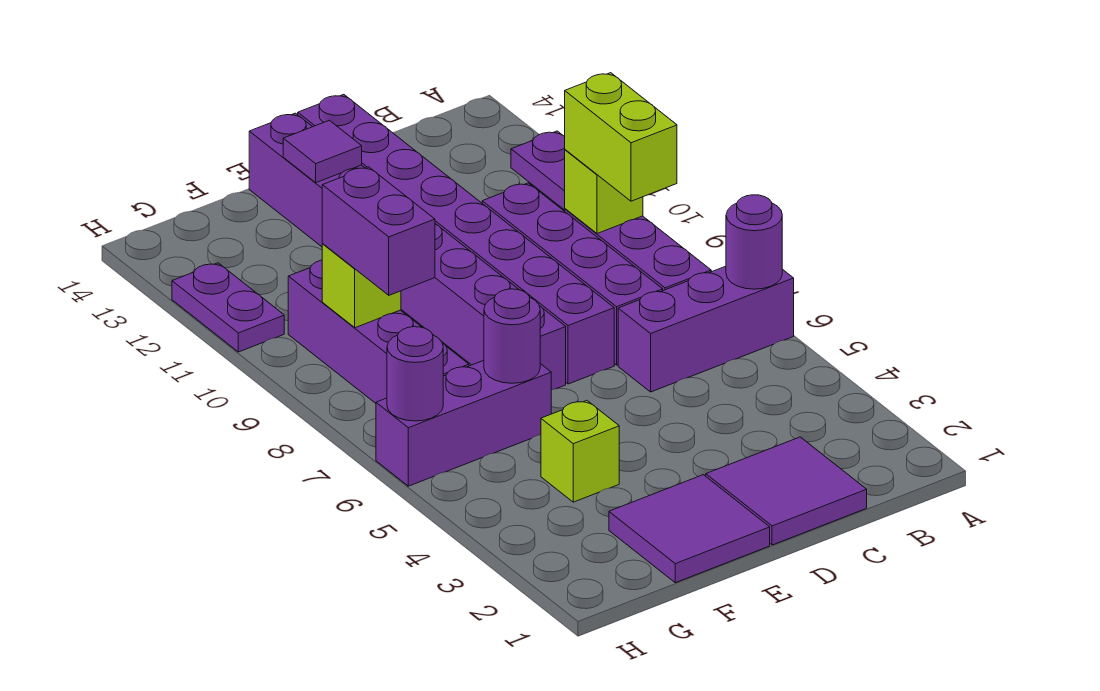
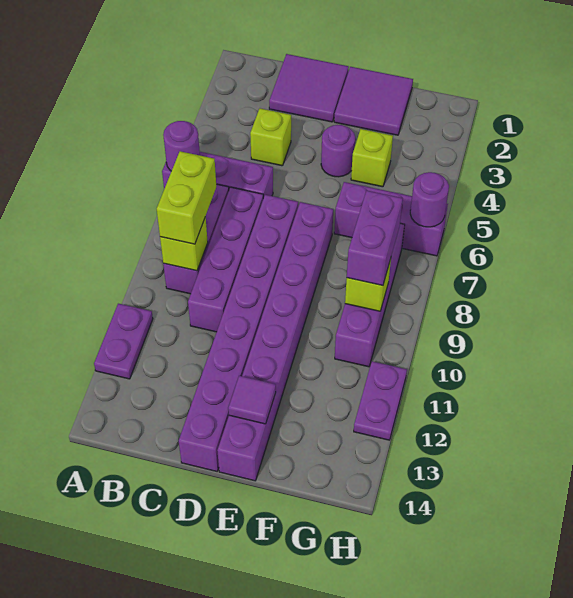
none -> lime 1x1 brick [250,108,291,166]
purple 1x1 round brick [484,289,540,383] -> purple 1x1 round brick moved to [321,125,355,177]

